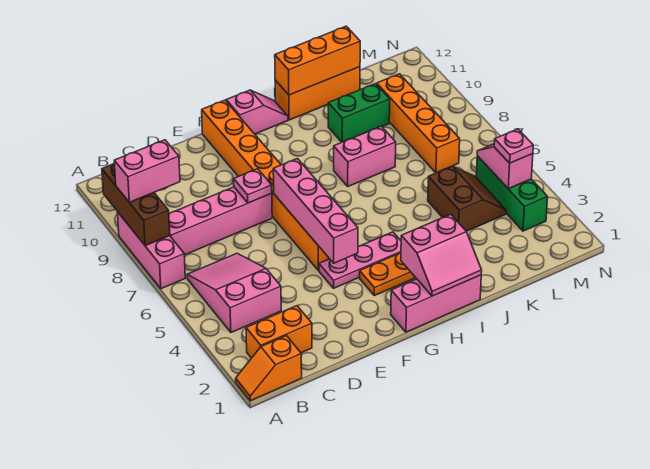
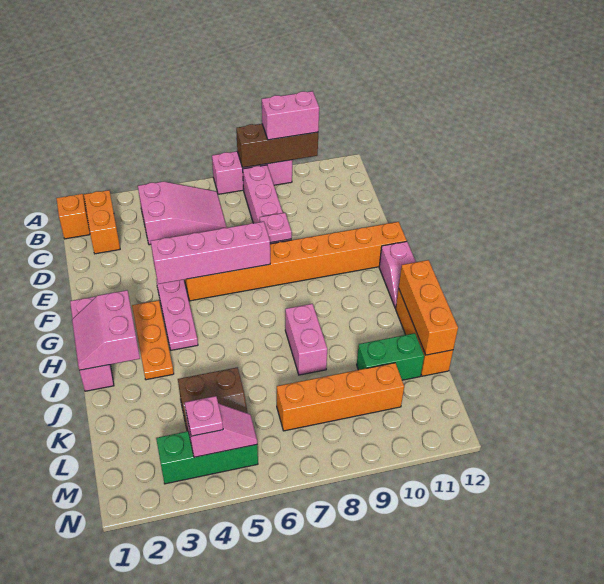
pink 1x2 brick [114,140,180,202] -> pink 1x2 brick turned to [262,91,319,140]
green 1x2 brick [328,84,390,142] -> green 1x2 brick turned to [357,333,424,380]

